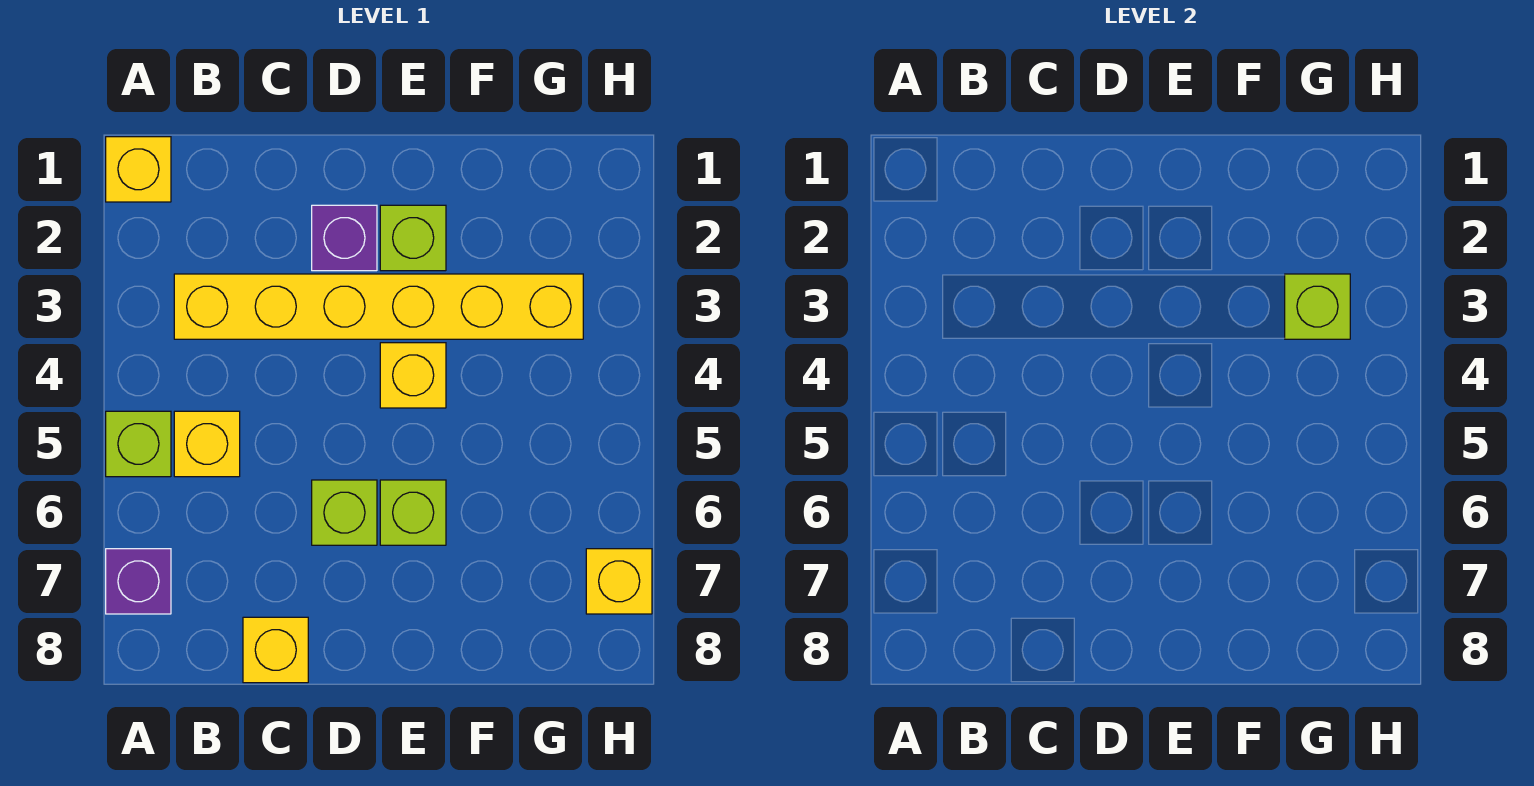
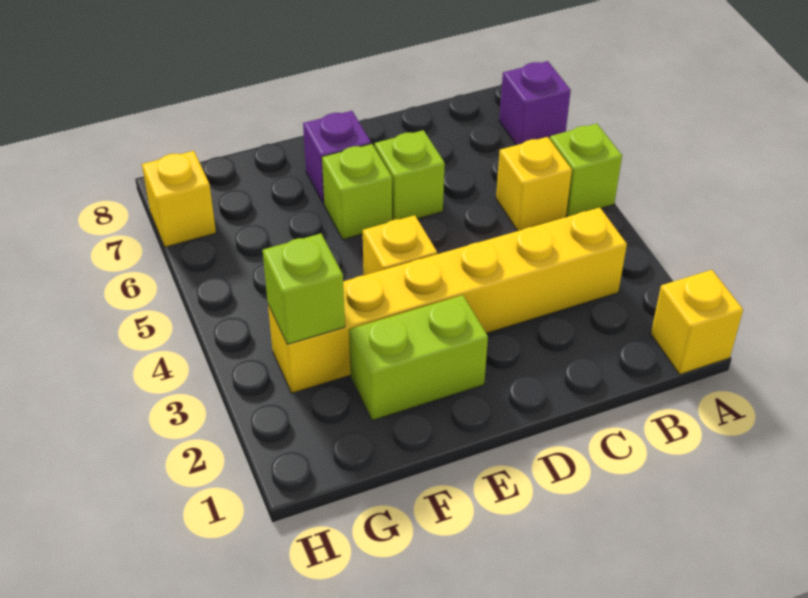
yellow 1x1 brick [243,617,308,683] -> none
purple 1x1 brick [312,205,377,271] -> purple 1x1 brick moved to [303,111,371,204]
lime 1x1 brick [380,205,446,271] -> lime 1x2 brick [349,295,488,421]

